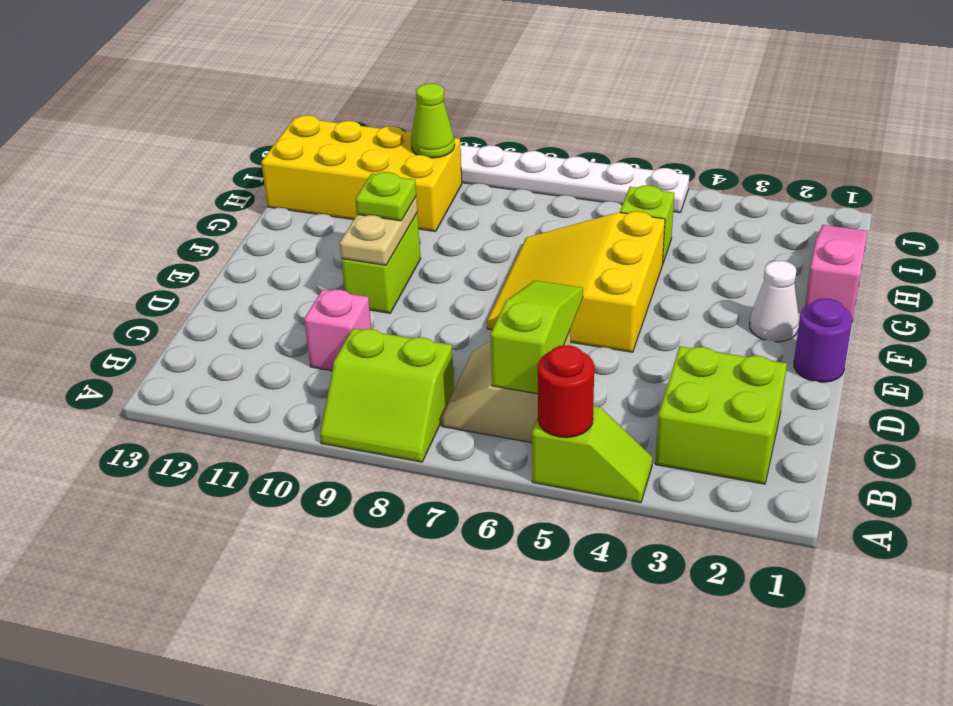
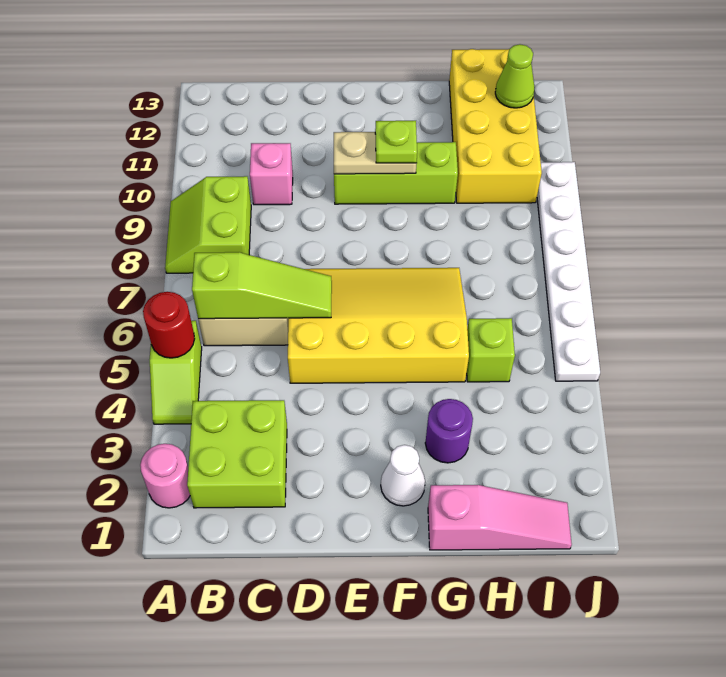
none -> pink 1x1 round brick [140,444,190,508]
purple 1x1 round brick [794,299,852,382] -> purple 1x1 round brick moved to [425,399,473,463]
yellow 3x3 slope [487,211,665,352] -> yellow 3x4 slope [288,268,469,383]
lime 1x2 brick [341,213,421,313] -> lime 1x3 brick [334,142,458,204]
lime 1x1 cone [411,84,455,158] -> lime 1x1 cone moved to [495,44,535,108]

